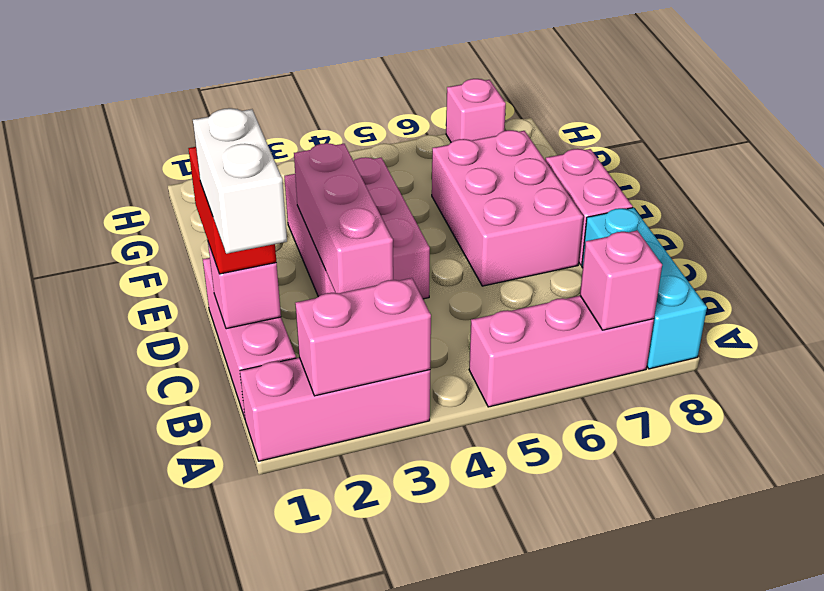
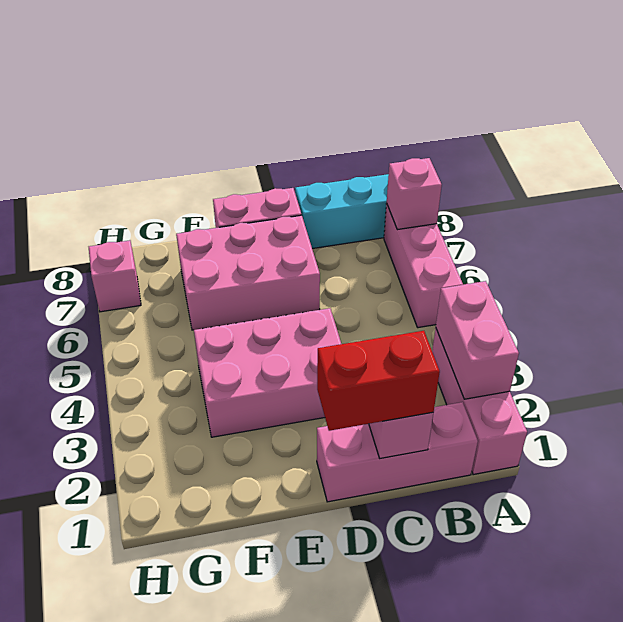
white 1x2 brick [193,108,287,254] -> none
pink 1x3 brick [294,143,393,293] -> none

